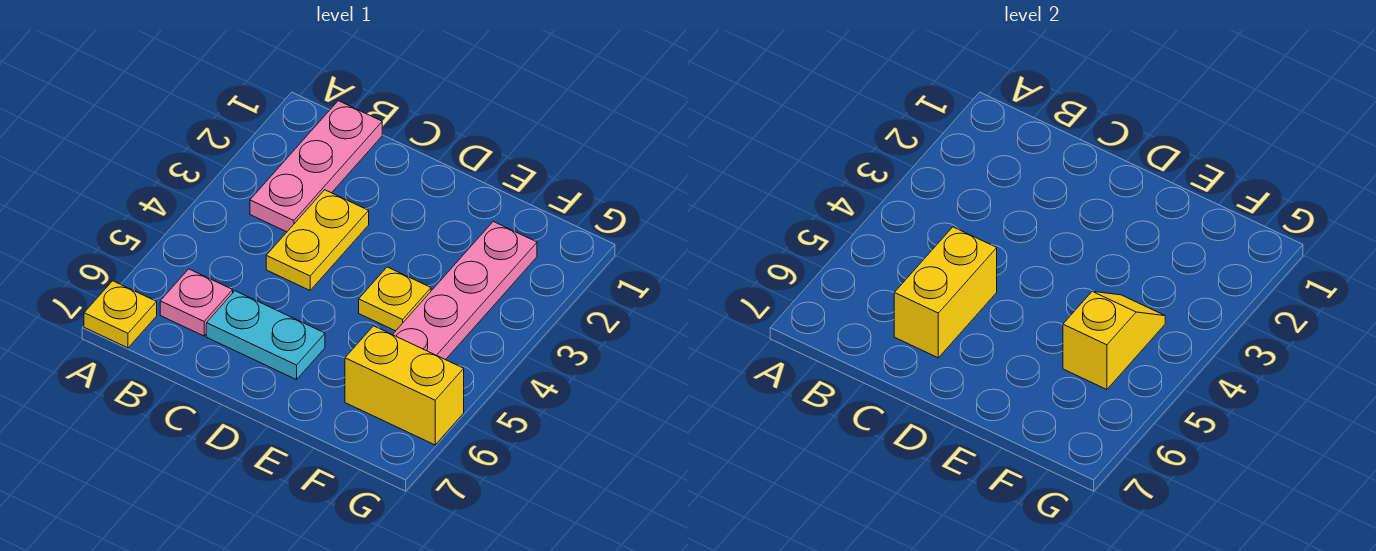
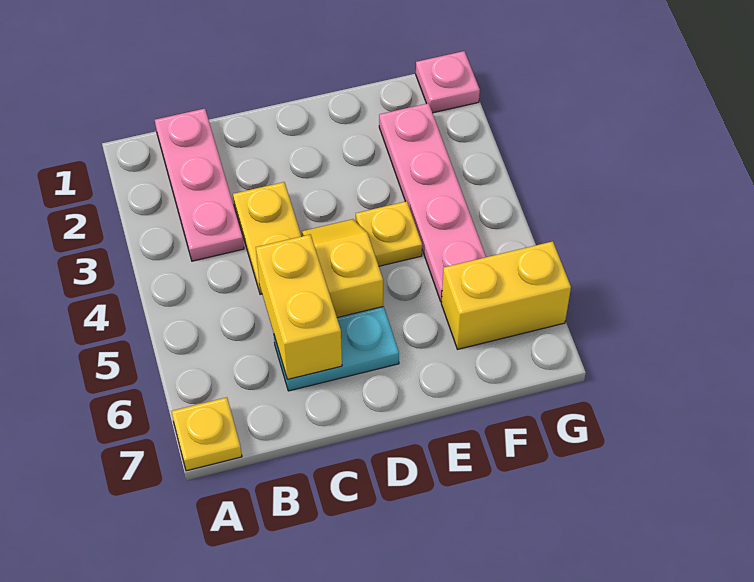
pink 1x1 plate [160,269,233,336] -> pink 1x1 plate moved to [416,51,480,113]
yellow 1x2 slope [1063,291,1165,390] -> yellow 1x2 slope moved to [301,219,383,318]

